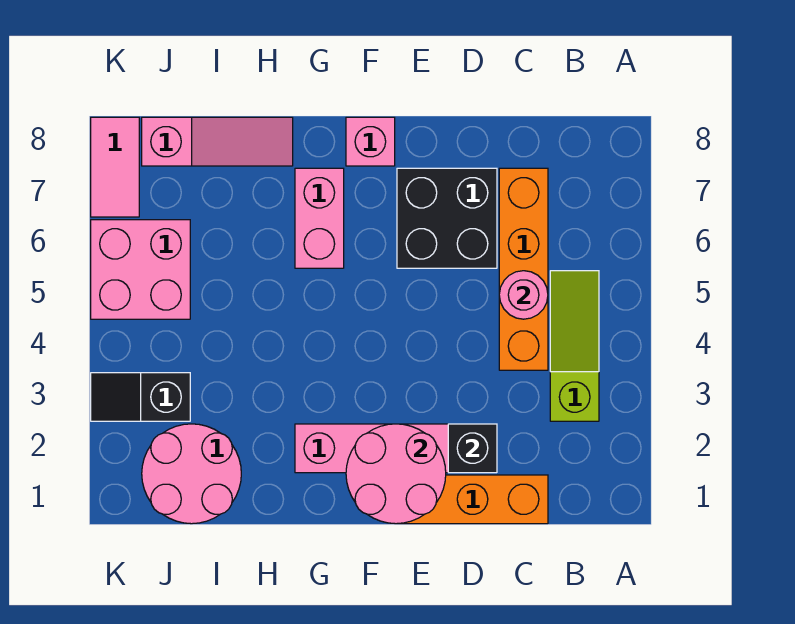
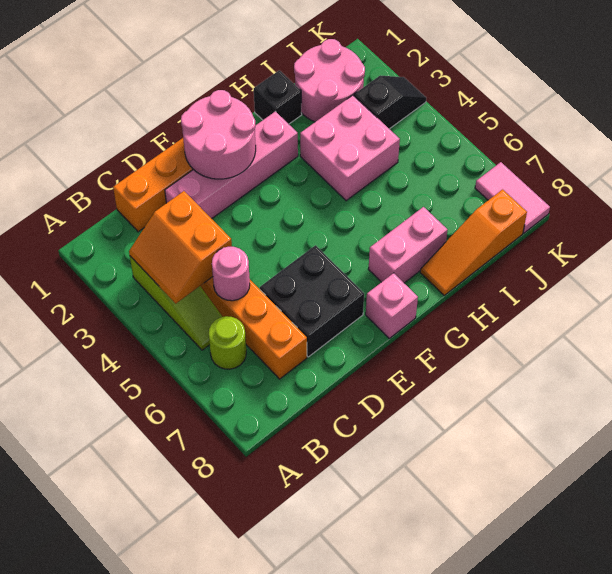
none -> orange 2x2 slope [129,191,232,303]
none -> lime 1x1 round brick [209,316,246,369]
black 1x1 brick [448,424,497,473] -> black 1x1 brick moved to [254,70,302,124]
pink 1x2 brick [295,168,344,268] -> pink 1x2 brick turned to [368,207,447,283]
pink 1x3 slope [142,117,293,166] -> orange 1x3 slope [420,189,527,295]
pink 2x2 brick [91,220,190,319] -> pink 2x2 brick moved to [300,95,400,201]

